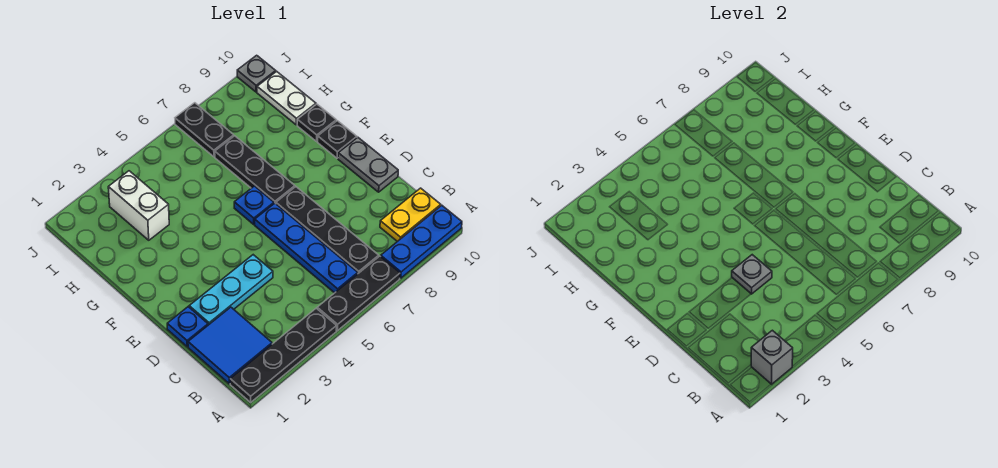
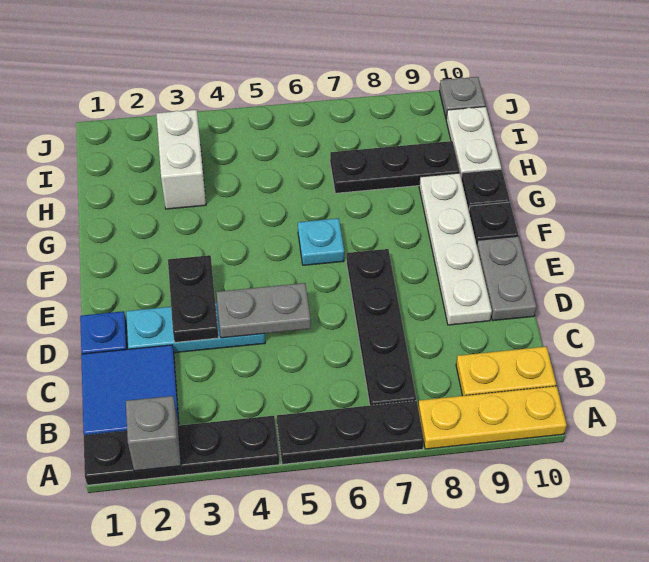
blue 1x3 plate [381,205,462,278] -> yellow 1x3 plate [418,386,567,449]
blue 1x4 plate [255,203,358,293] -> none
grey 1x1 plate [732,255,772,294] -> grey 1x2 plate [216,283,311,338]
none -> white 1x4 plate [419,173,492,325]
blue 1x1 plate [234,186,274,224] -> cyan 1x1 plate [298,218,344,265]
black 1x3 plate [215,136,295,204] -> black 1x3 plate turned to [330,141,460,193]
black 1x2 plate [175,103,234,157] -> black 1x2 plate moved to [168,255,219,342]

